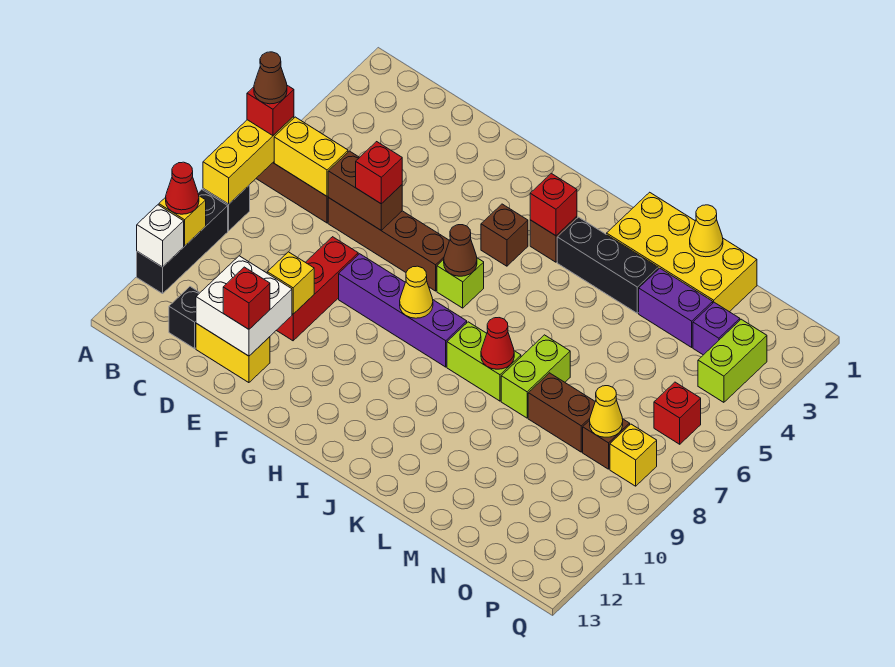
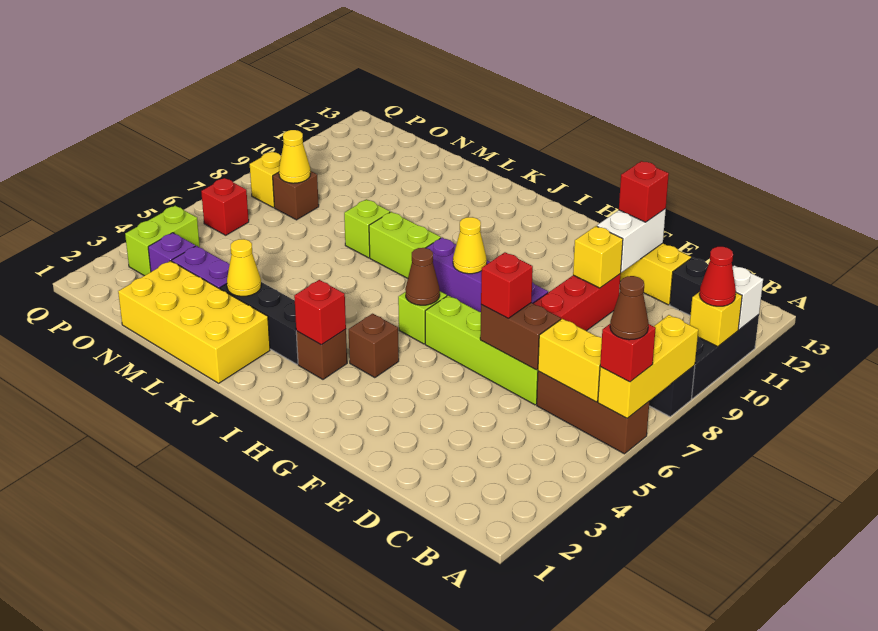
brown 1x4 brick [328,198,449,291] -> lime 1x4 brick [425,296,538,405]
white 2x2 brick [196,256,292,356] -> white 1x2 brick [597,209,666,272]
red 1x1 cone [481,318,514,369] -> none
lime 1x2 brick [501,335,570,418] -> lime 1x1 brick [344,199,390,258]
yellow 1x1 cone [690,205,723,257] -> yellow 1x1 cone moved to [227,239,261,296]
brown 1x2 brick [528,373,595,452] -> none

